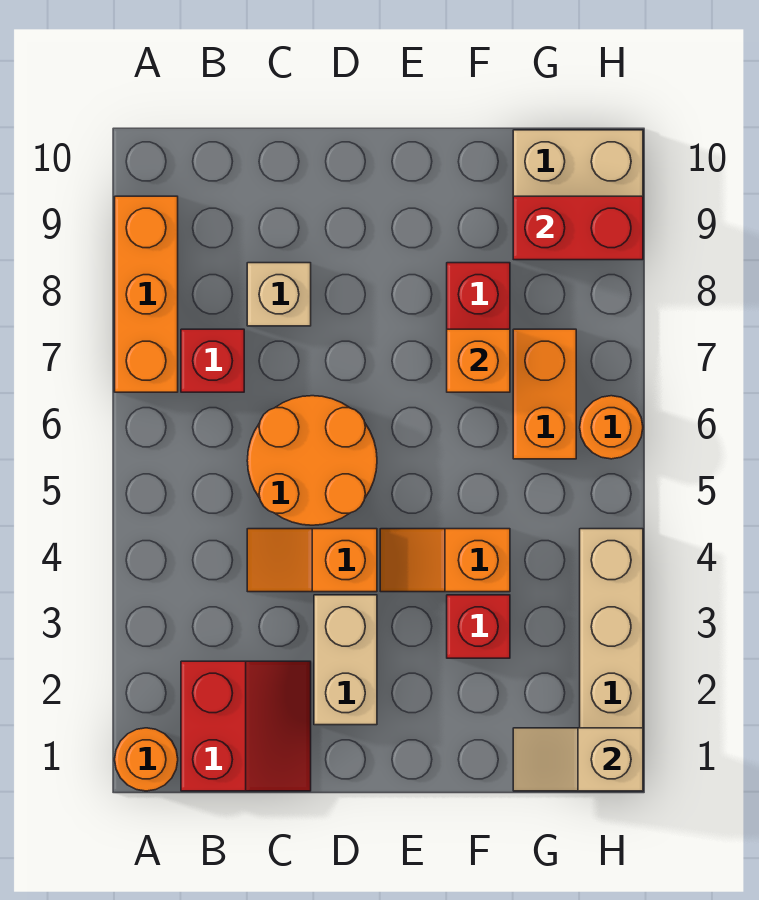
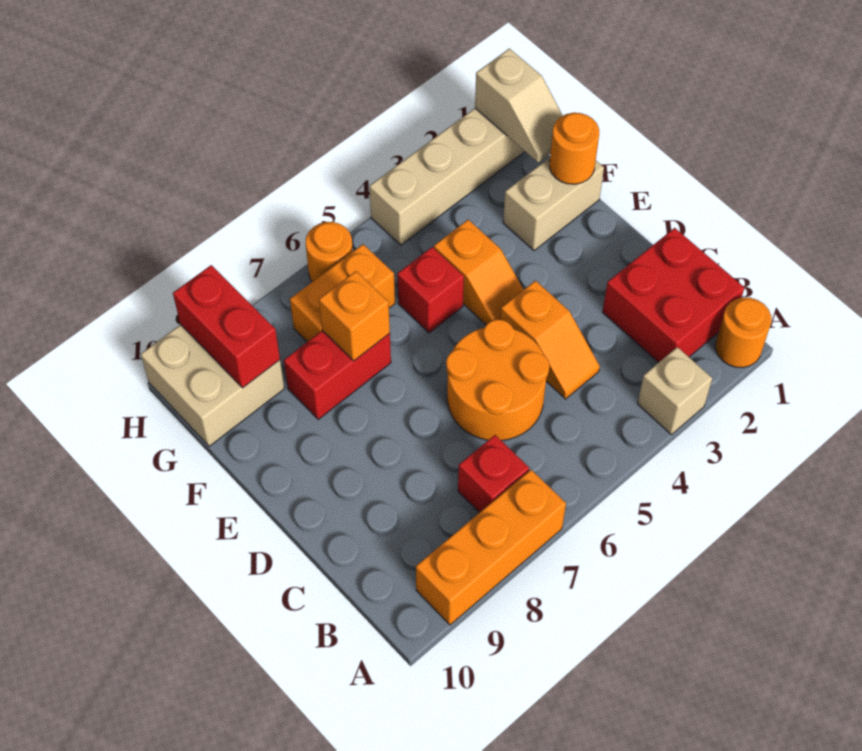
red 2x2 slope [181,661,311,791] -> red 2x2 brick [603,228,745,363]
tan 1x1 brick [247,263,311,326] -> tan 1x1 brick moved to [637,347,712,435]
tan 1x2 brick [314,595,377,725] -> tan 1x2 brick moved to [503,157,604,251]
none -> orange 1x1 round brick [550,113,599,184]
red 1x1 brick [447,595,510,658] -> red 1x1 brick moved to [397,247,464,333]

